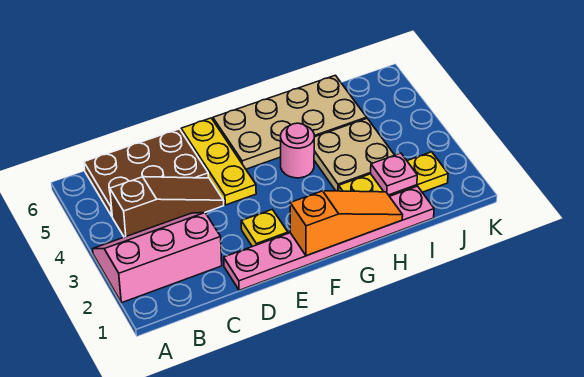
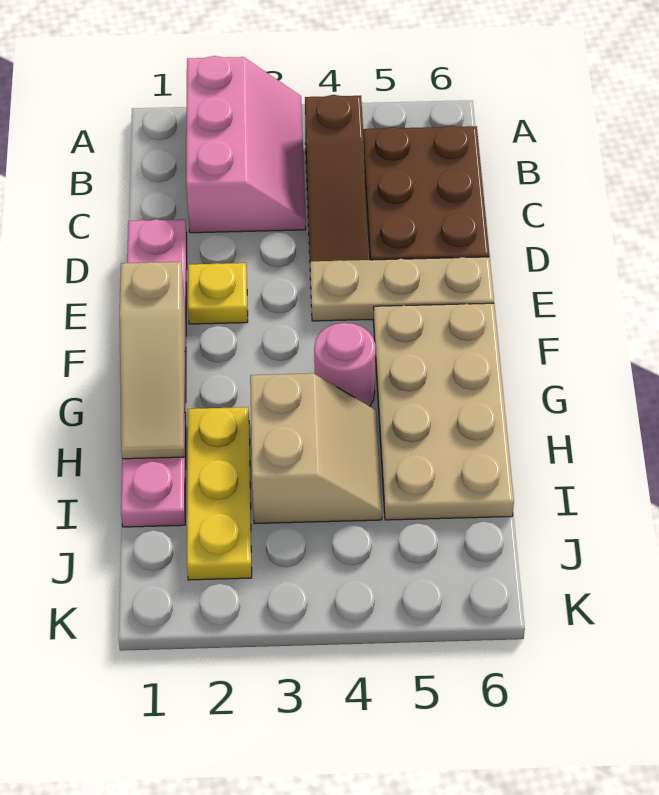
yellow 1x3 plate [181,118,256,205] -> tan 1x3 plate [310,257,494,321]
orange 1x3 slope [290,191,403,256] -> tan 1x3 slope [120,262,185,459]
tan 2x2 plate [314,119,394,191] -> tan 2x2 slope [250,373,382,524]
pink 1x1 plate [371,153,417,195] -> none

